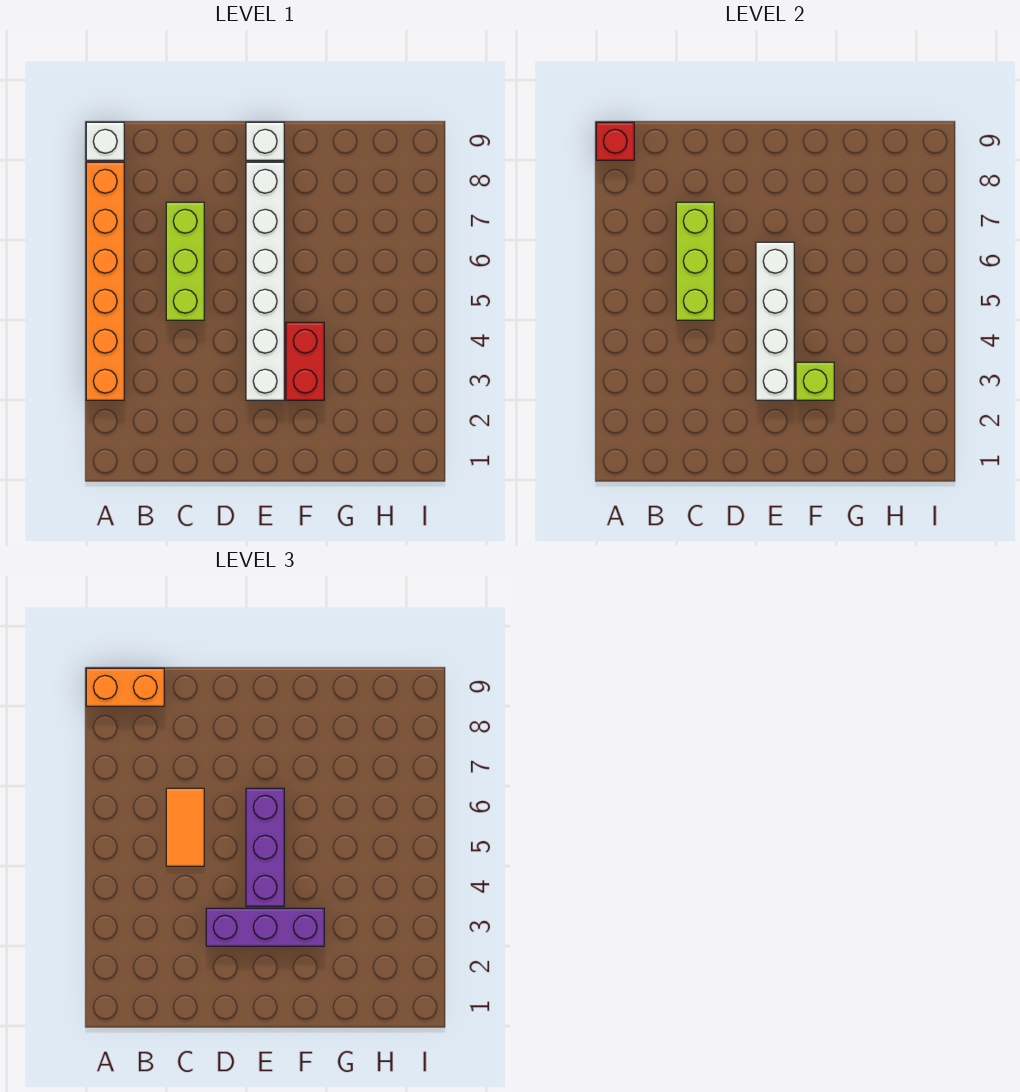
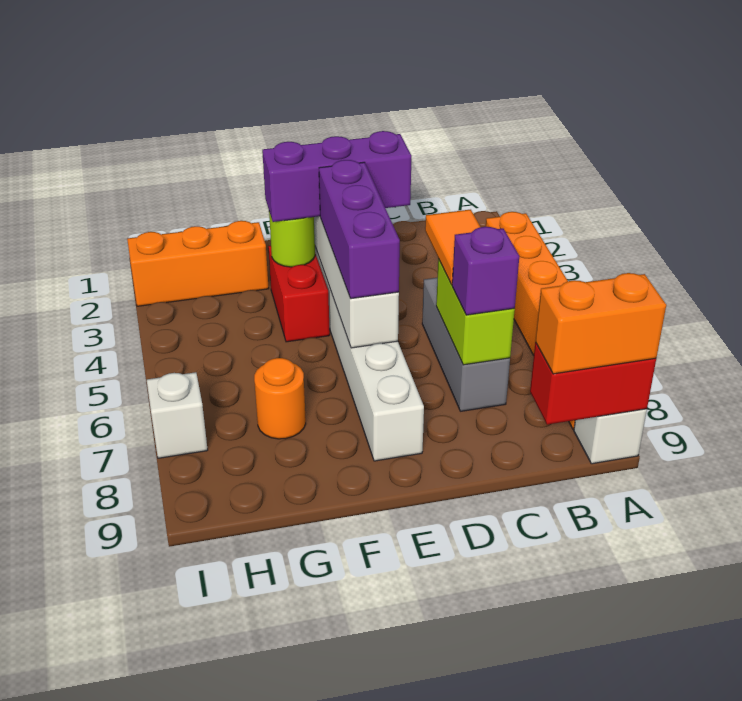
red 1x1 brick [596,122,634,160] -> red 1x2 brick [530,342,656,425]
lime 1x3 brick [166,202,204,320] -> grey 1x3 brick [422,278,510,411]
lime 1x3 brick [676,202,714,320] -> lime 1x2 brick [436,259,515,365]
none -> purple 1x1 brick [452,227,519,315]
white 1x1 brick [246,122,284,160] -> white 1x1 brick moved to [147,372,208,458]
lime 1x1 brick [796,362,834,400] -> lime 1x1 round brick [269,212,315,267]
none -> orange 1x3 brick [127,221,269,306]
none -> orange 1x1 round brick [254,358,306,439]

